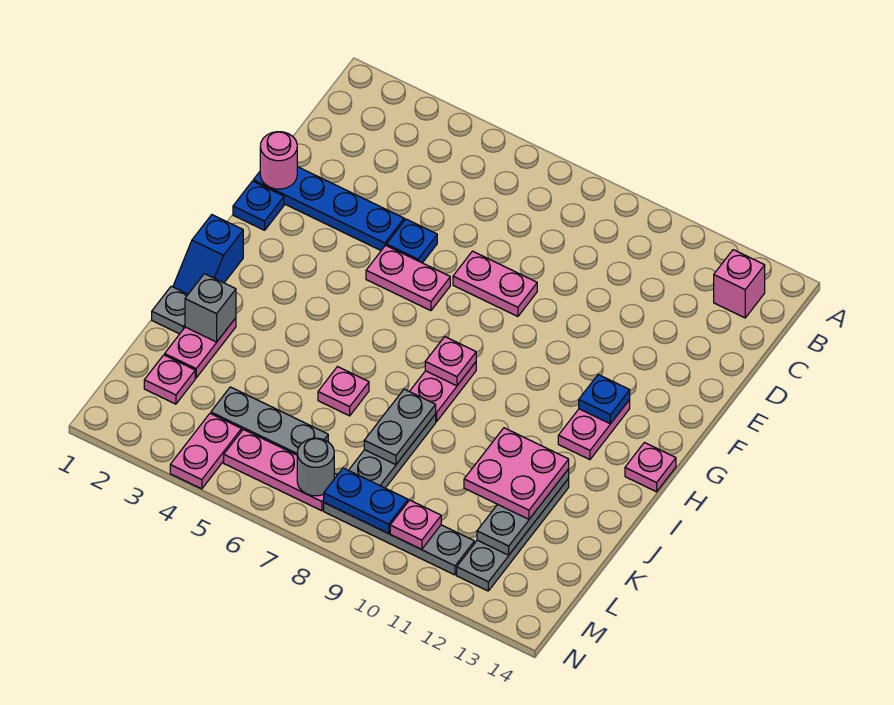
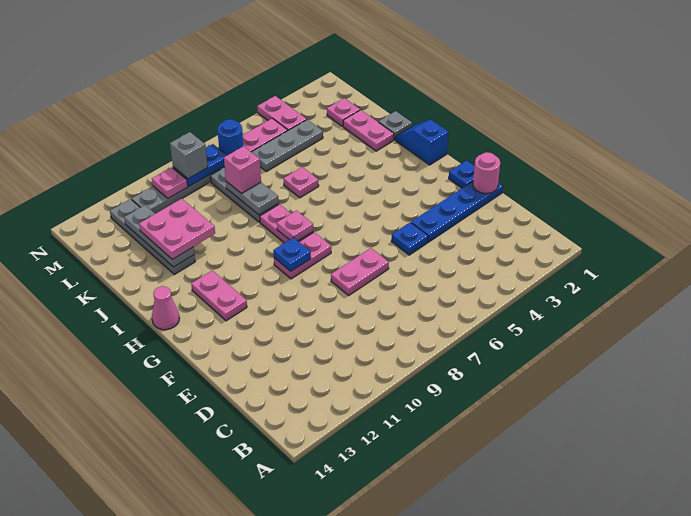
pink 1x1 brick [714,250,765,318] -> pink 1x1 brick moved to [224,146,261,194]
pink 1x2 plate [366,245,450,311] -> pink 1x2 plate moved to [274,232,331,279]
blue 1x1 plate [579,375,630,424] -> blue 1x1 plate moved to [273,237,311,271]
pink 1x1 plate [625,443,676,492] -> pink 1x1 cone [152,286,180,330]
grey 1x1 brick [185,274,236,342] -> grey 1x1 brick moved to [170,132,208,179]
grey 1x1 round brick [297,438,334,496] -> blue 1x1 round brick [217,119,243,155]

